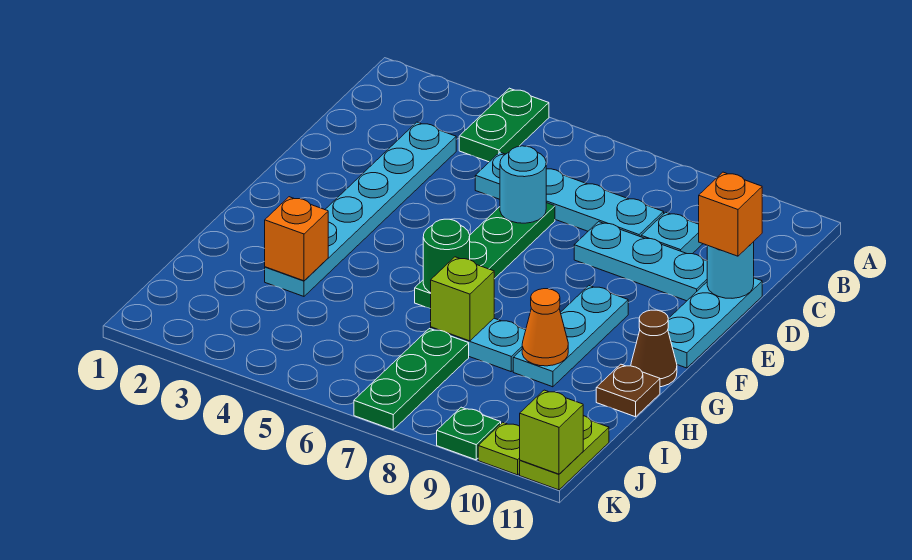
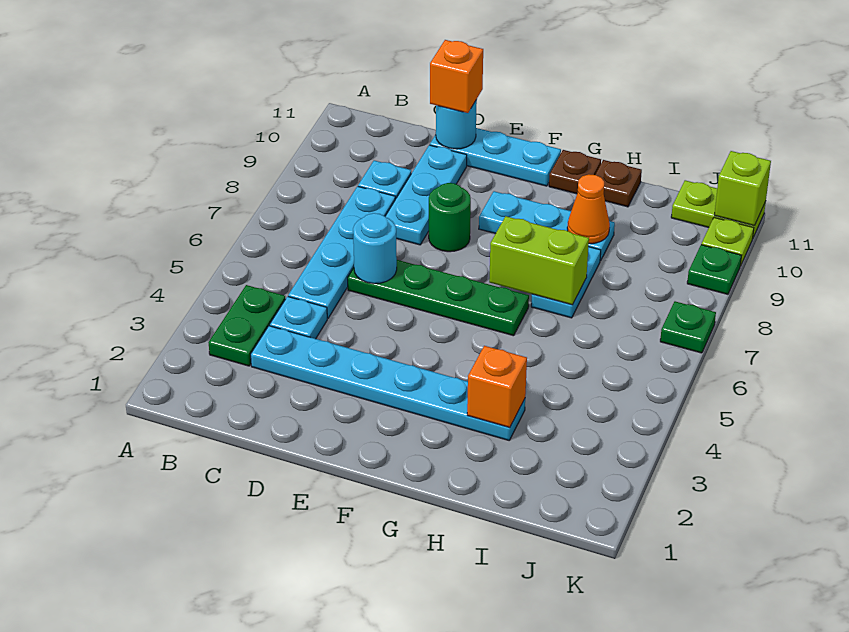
green 1x2 plate [459,88,549,162] -> green 1x2 plate turned to [209,285,285,366]
none -> cyan 1x1 plate [270,296,327,339]
green 1x1 round brick [423,219,470,293] -> green 1x1 round brick moved to [429,183,471,252]
brown 1x1 cone [631,310,677,387] -> brown 1x1 plate [549,150,601,194]
lime 1x1 brick [431,257,494,341] -> lime 1x2 brick [489,216,589,305]
green 1x3 plate [354,329,469,430] -> green 1x1 plate [660,301,716,353]

